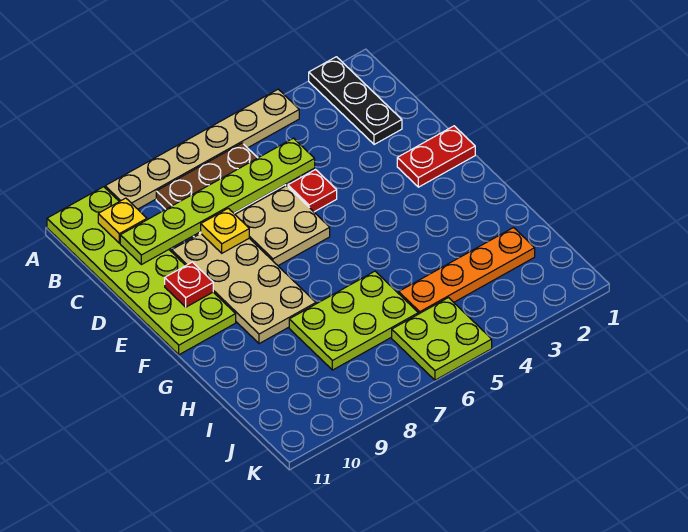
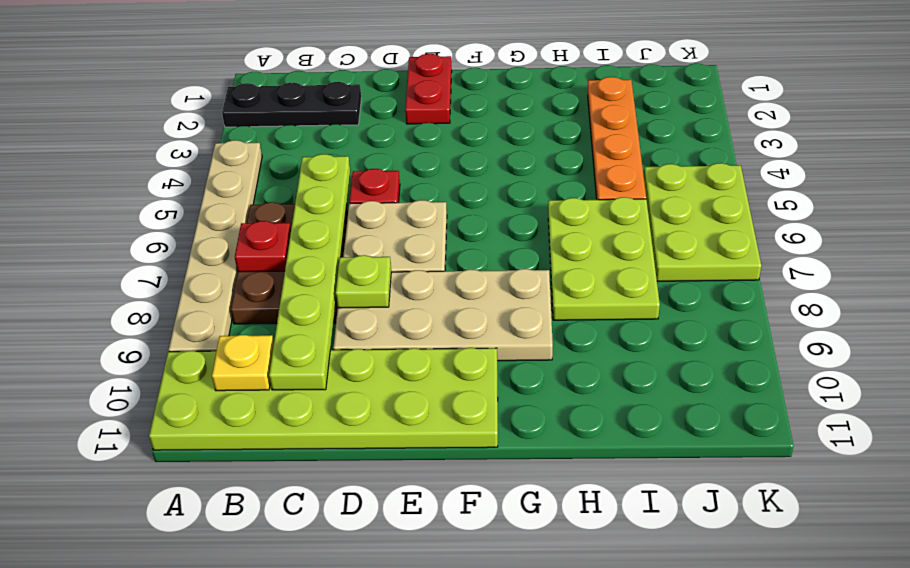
yellow 1x1 plate [201,208,249,253] -> lime 1x1 plate [336,255,391,308]
red 1x1 plate [165,262,213,307] -> red 1x1 plate moved to [235,221,291,272]
lime 2x2 plate [392,298,492,380] -> lime 2x3 plate [644,163,761,281]

